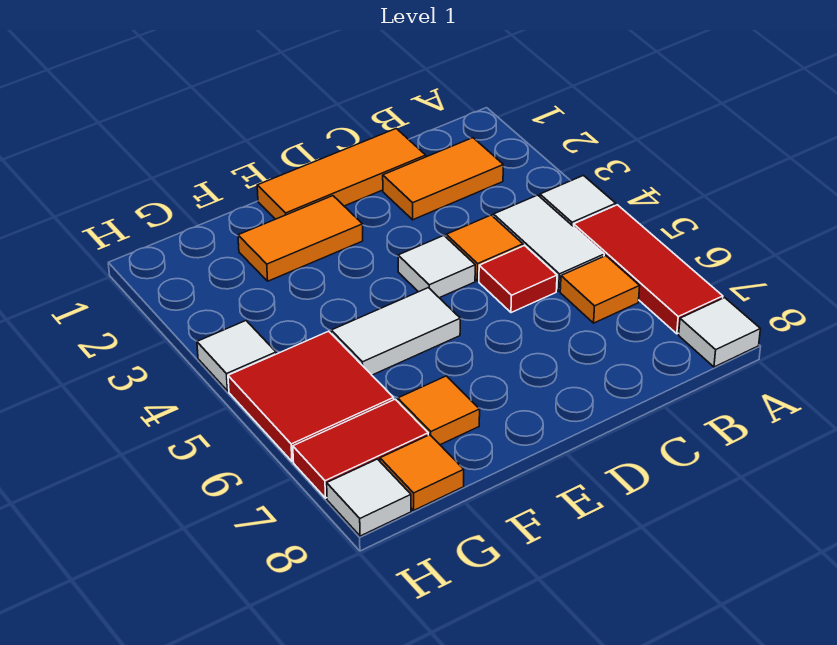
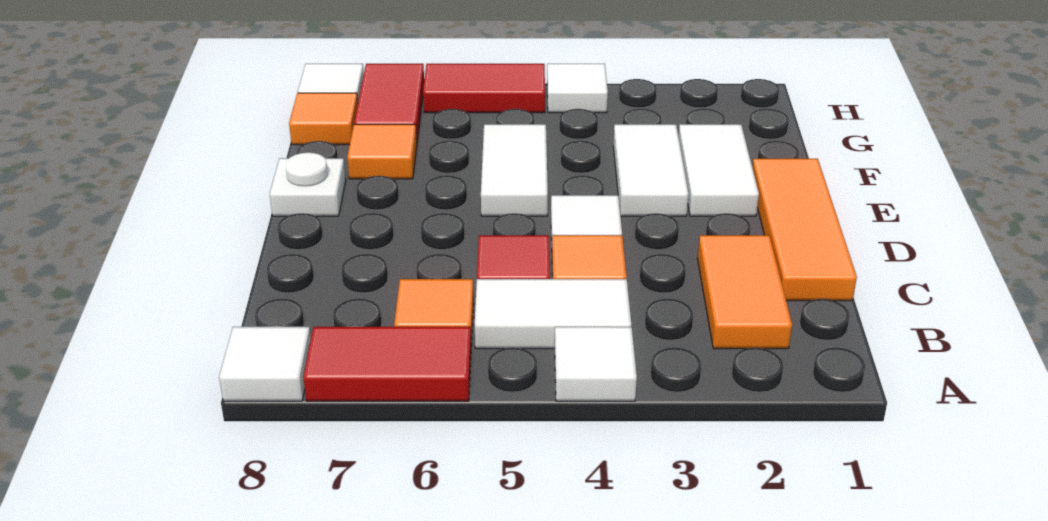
red 1x3 tile [574,205,723,334] -> red 1x2 tile [303,327,471,401]
orange 1x2 tile [238,196,363,281] -> white 1x2 tile [678,124,759,216]
none -> white 1x2 tile [613,124,689,216]
none -> white 1x1 plate [270,152,346,216]
red 2x2 tile [228,331,394,461] -> red 1x2 tile [423,64,545,113]

